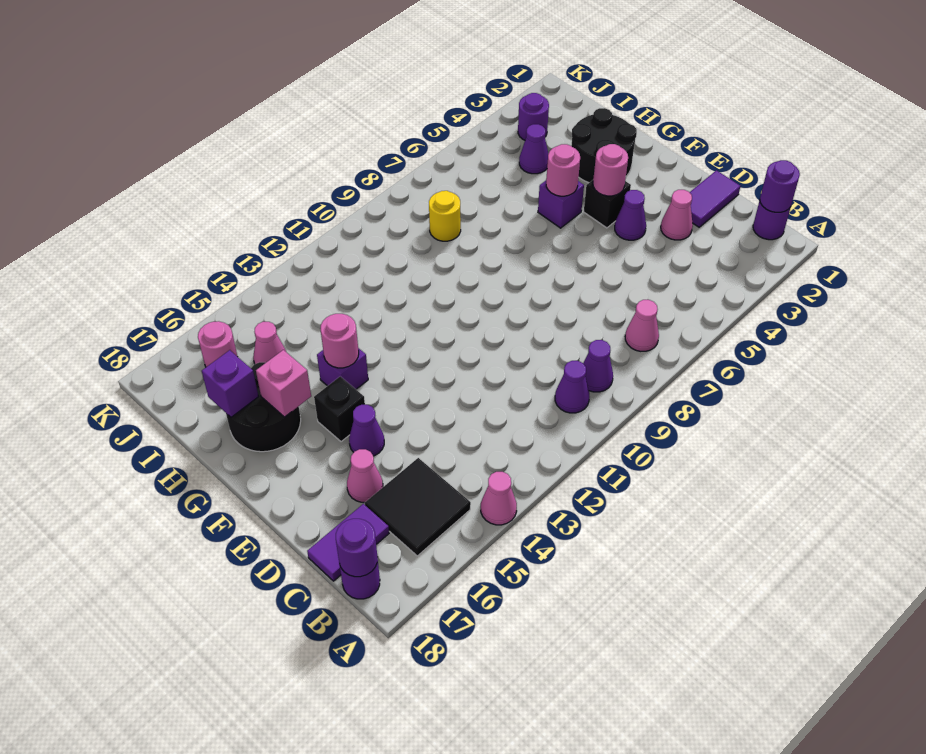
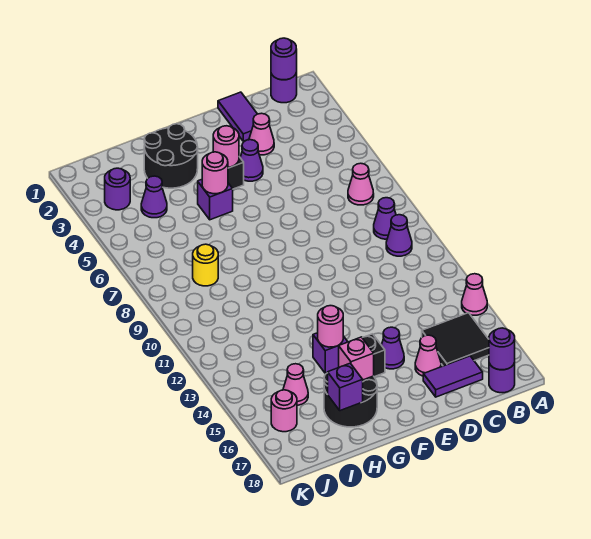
purple 1x2 tile [307,504,389,581] -> purple 1x2 tile turned to [423,356,483,397]

